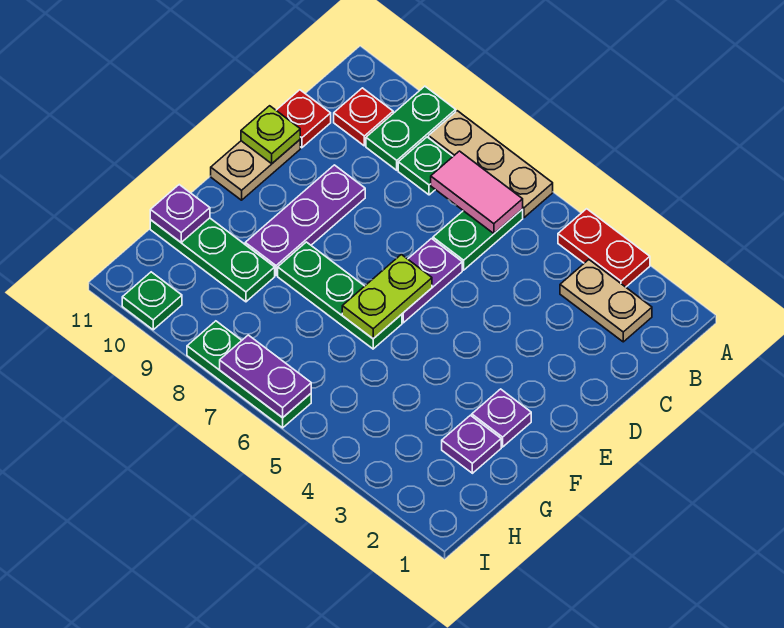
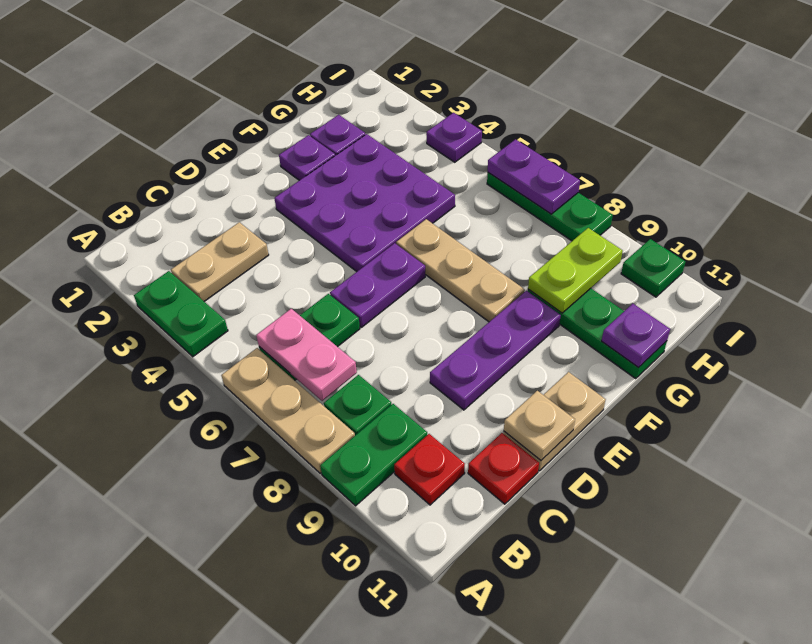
red 1x2 plate [558,209,650,287] -> green 1x2 plate [134,271,228,357]
tan 1x2 plate [560,260,652,342] -> tan 1x2 plate turned to [171,222,269,301]
pink 1x2 tile [431,151,523,234] -> pink 1x2 plate [256,309,357,401]
lime 1x1 plate [241,106,300,163] -> tan 1x1 plate [504,391,575,460]
none -> purple 3x3 plate [274,134,455,272]
lime 1x2 plate [342,254,432,339] -> lime 1x2 plate moved to [528,228,623,313]
green 1x3 plate [278,242,402,349] -> tan 1x3 plate [396,219,525,322]
none -> purple 1x1 plate [426,113,482,162]

